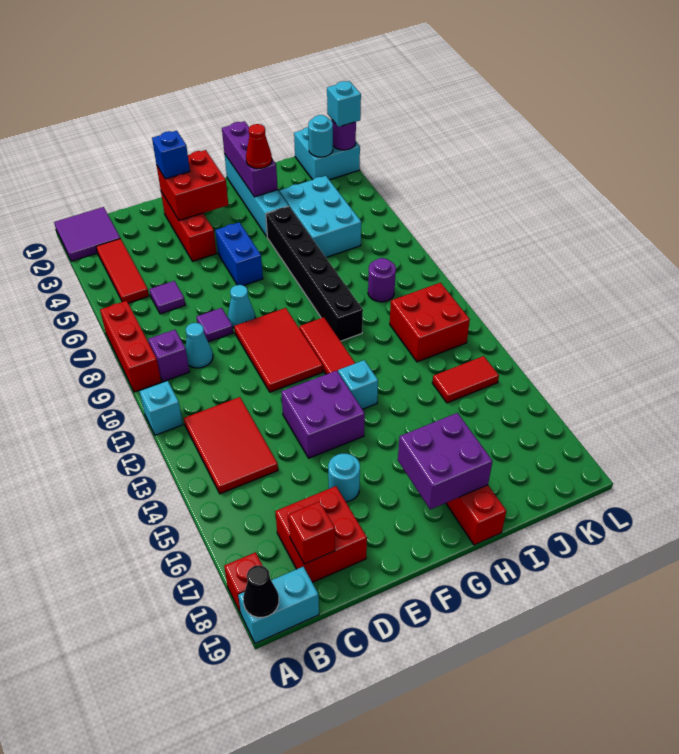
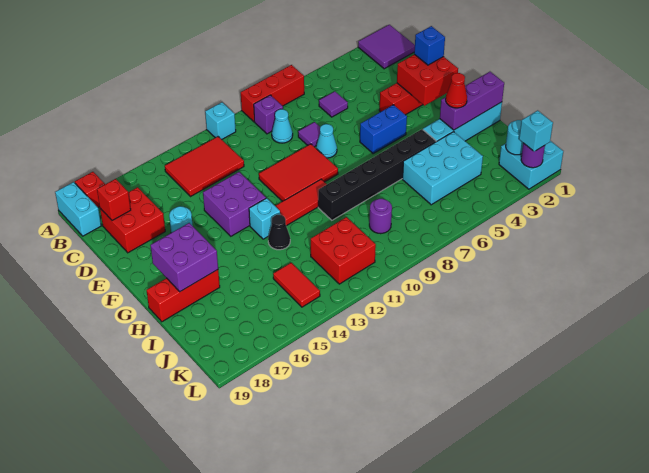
black 1x1 cone [243,565,279,617] -> black 1x1 cone moved to [268,215,290,250]
red 1x3 tile [96,239,149,303] -> none

